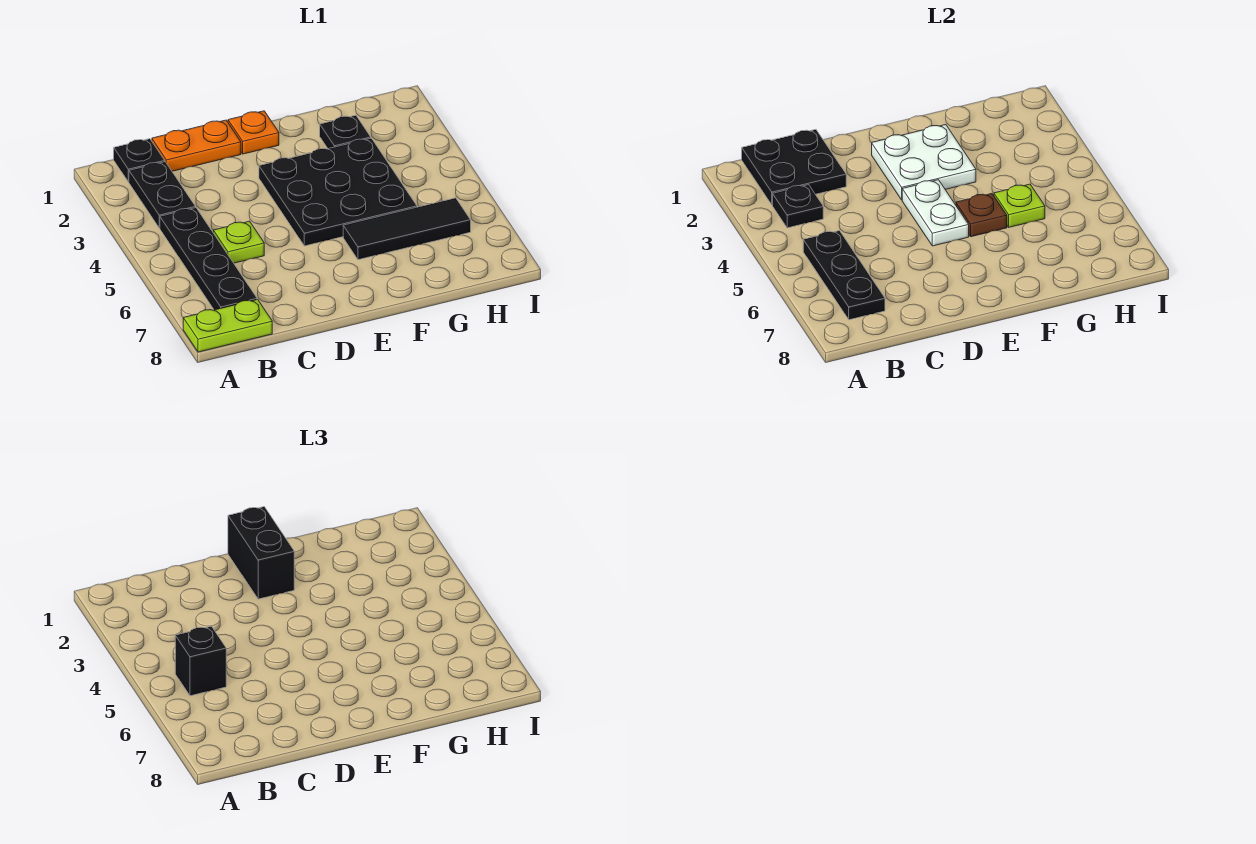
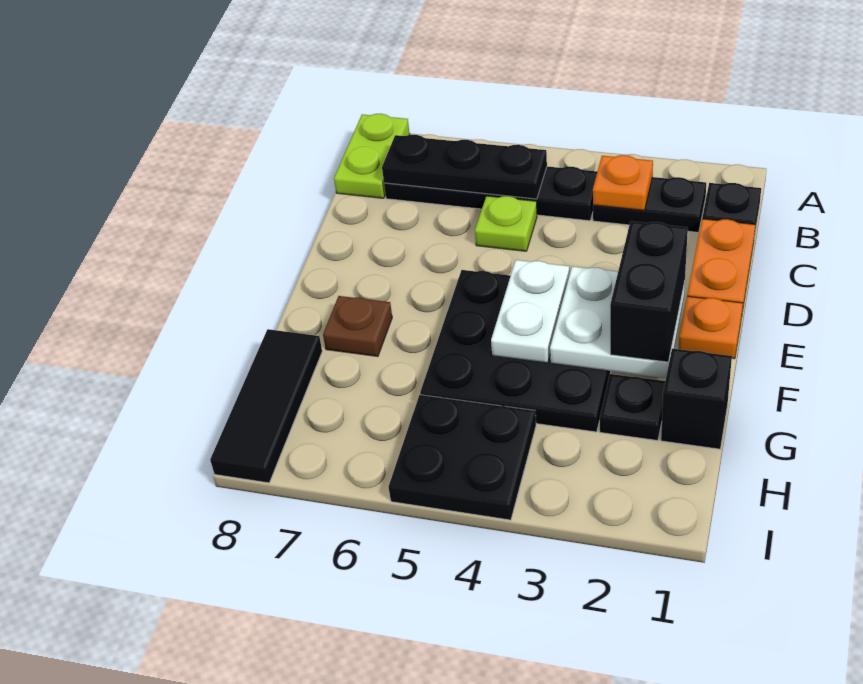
black 2x2 plate [742,130,846,205] -> black 2x2 plate moved to [389,395,536,520]
black 1x1 plate [773,185,823,228] -> orange 1x1 plate [593,155,653,210]
black 1x1 brick [175,626,226,696] -> black 1x1 brick moved to [661,349,732,449]
black 1x2 brick [228,507,294,599] -> black 1x2 brick turned to [610,221,688,362]
white 1x2 plate [902,180,969,246] -> white 1x2 plate turned to [491,260,569,363]
brown 1x1 plate [956,194,1007,237] -> brown 1x1 plate moved to [323,296,392,356]
black 1x3 tile [343,198,471,260] -> black 1x3 tile moved to [210,329,322,483]
lime 1x1 plate [994,184,1045,227] -> none

